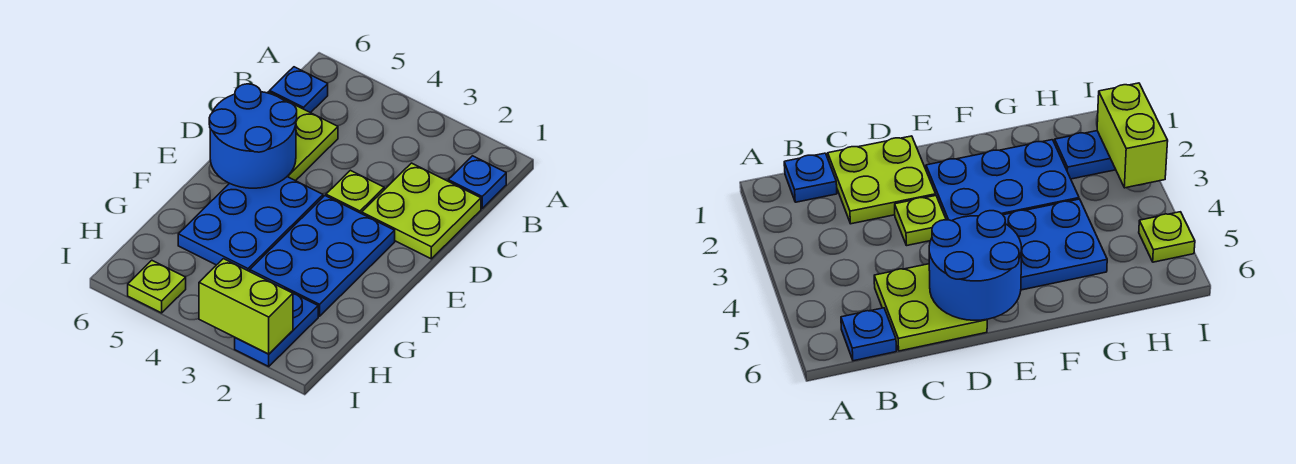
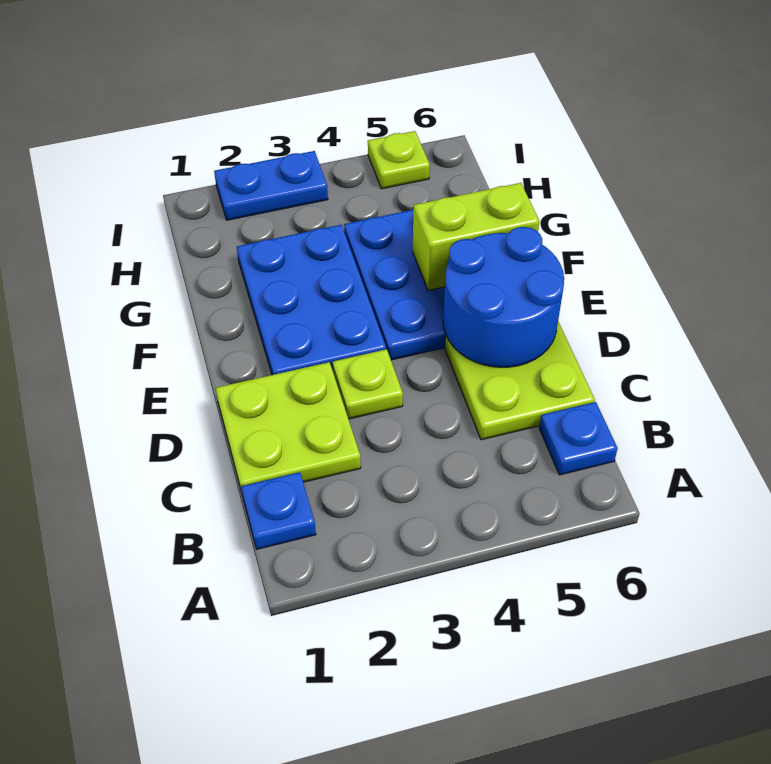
blue 1x2 plate [235,293,318,366] -> blue 1x2 plate turned to [214,151,328,220]
lime 1x2 brick [199,259,293,354] -> lime 1x2 brick moved to [413,183,540,290]

